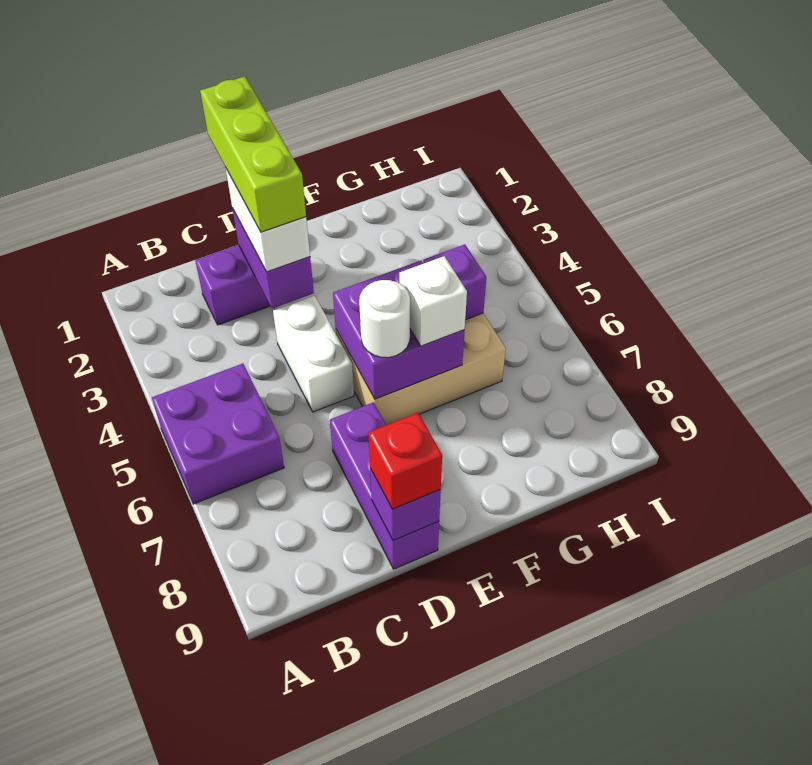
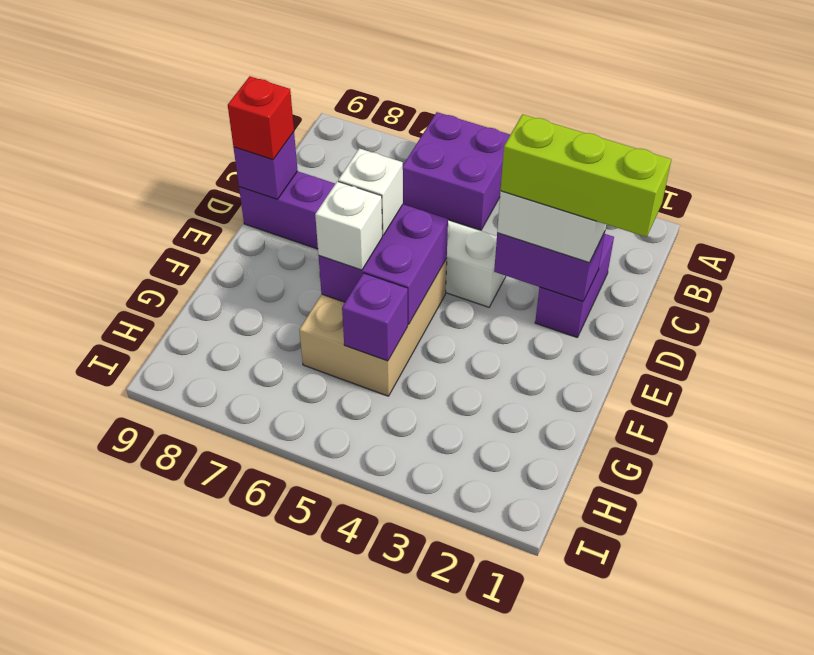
white 1x1 round brick [359,280,410,358] -> white 1x1 brick [338,148,403,235]

